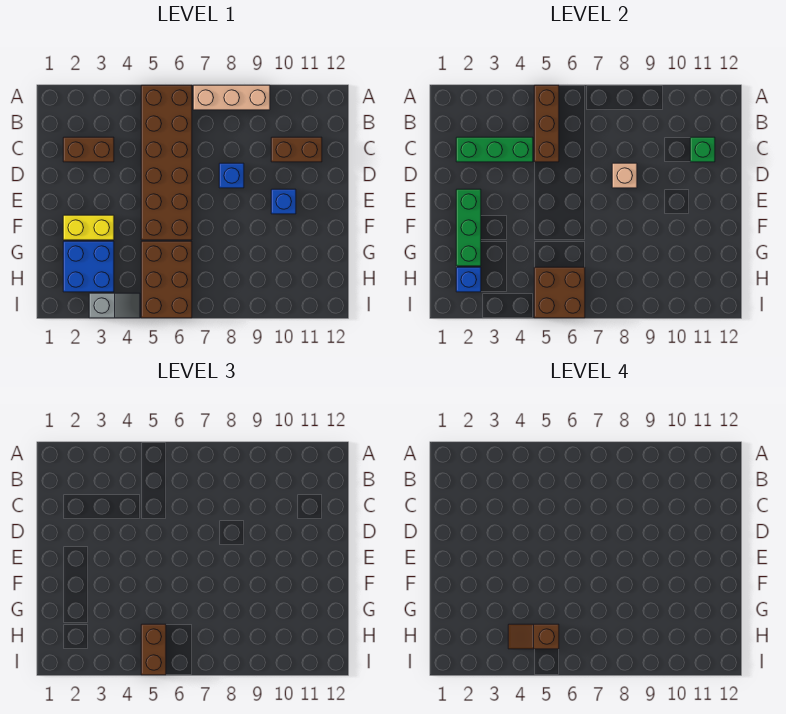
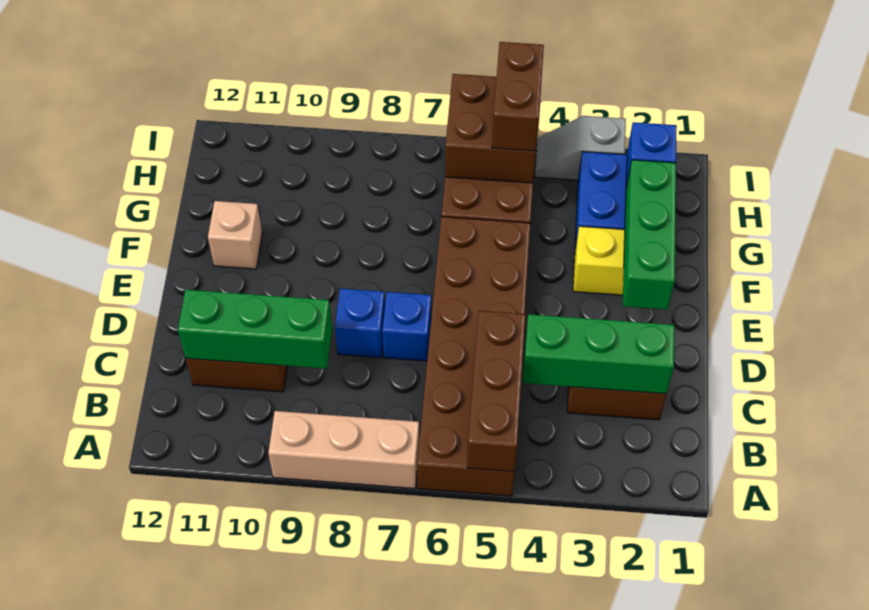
green 1x1 brick [690,137,715,162] -> green 1x3 brick [178,290,332,369]
tan 1x1 brick [612,163,637,188] -> tan 1x1 brick moved to [208,201,262,269]
blue 1x1 brick [271,189,296,214] -> blue 1x1 brick moved to [382,292,431,361]
brown 1x2 slope [508,624,559,649] -> none

